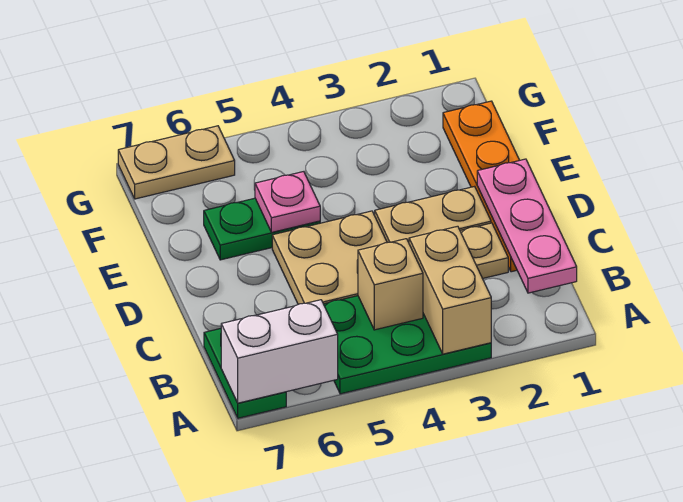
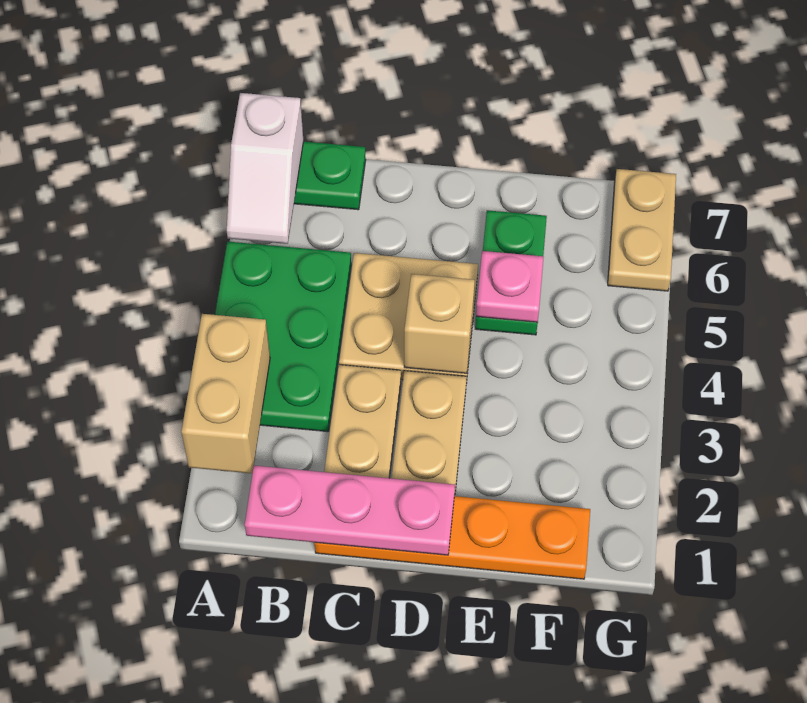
tan 1x2 brick [409,226,491,354] -> tan 1x2 brick turned to [181,314,270,473]
white 1x2 brick [221,300,338,403] -> white 1x2 slope [227,93,304,244]
tan 1x1 brick [358,239,423,330] -> tan 1x1 brick moved to [404,274,475,373]

